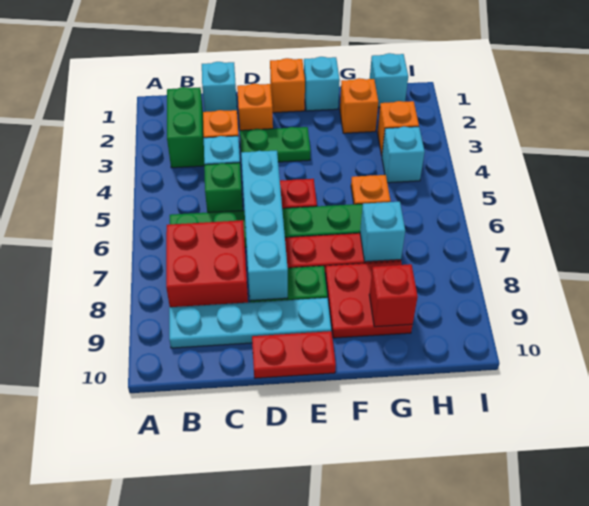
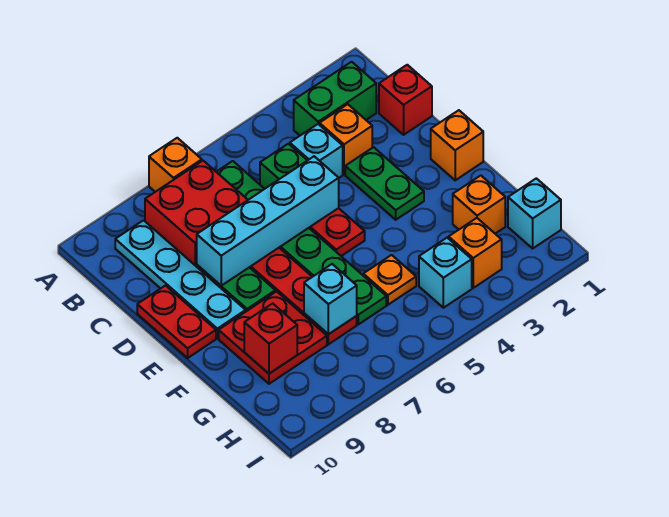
cyan 1x1 brick [202,62,237,112] -> red 1x1 brick [379,65,432,135]
orange 1x1 brick [237,84,273,130] -> orange 1x1 brick moved to [149,138,202,192]
cyan 1x1 brick [304,57,340,111] -> none

